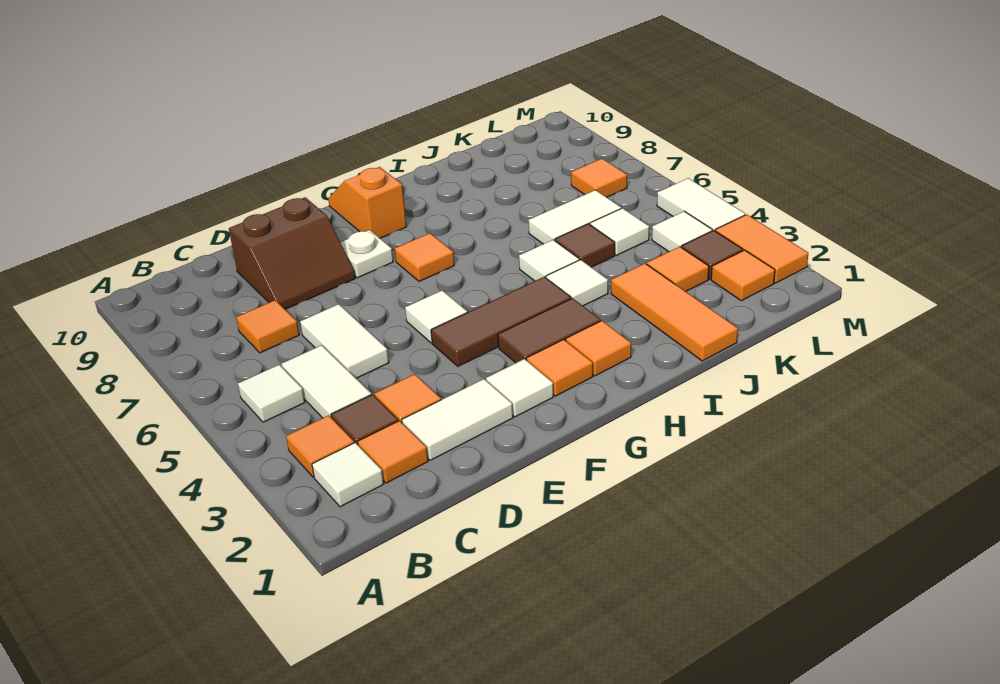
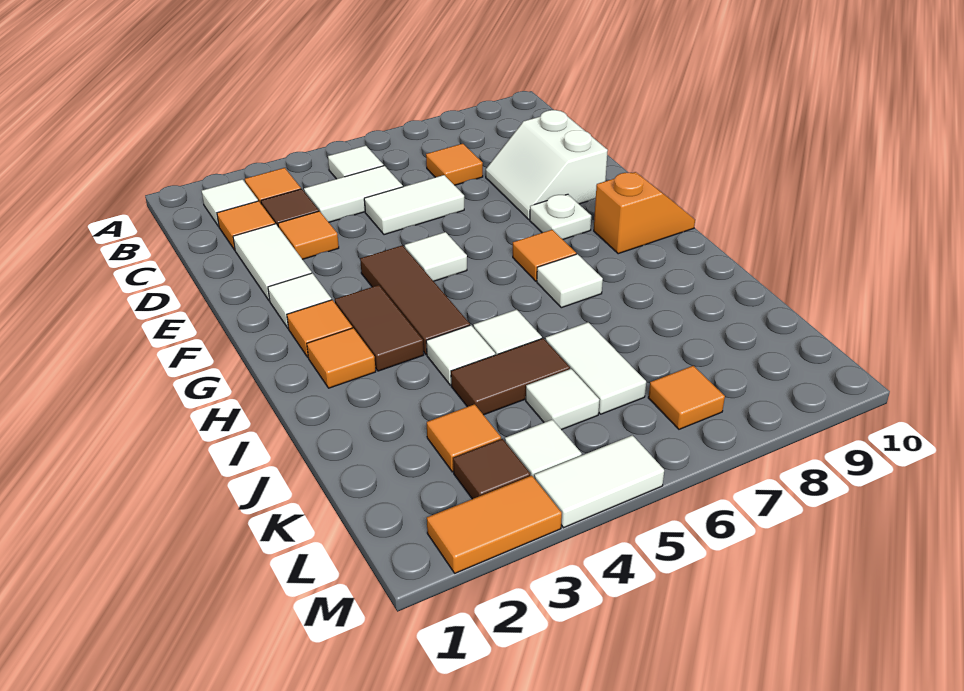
brown 2x2 slope [229,197,355,309] -> white 2x2 slope [486,110,608,220]
none -> white 1x1 tile [537,254,603,308]
orange 1x3 tile [611,264,738,361] -> none
brown 1x1 tile [555,224,615,267] -> brown 1x2 tile [451,338,570,415]
orange 1x1 tile [711,250,775,301] -> none

